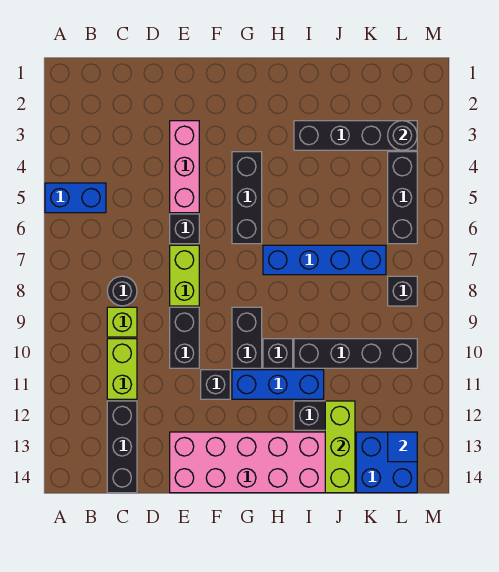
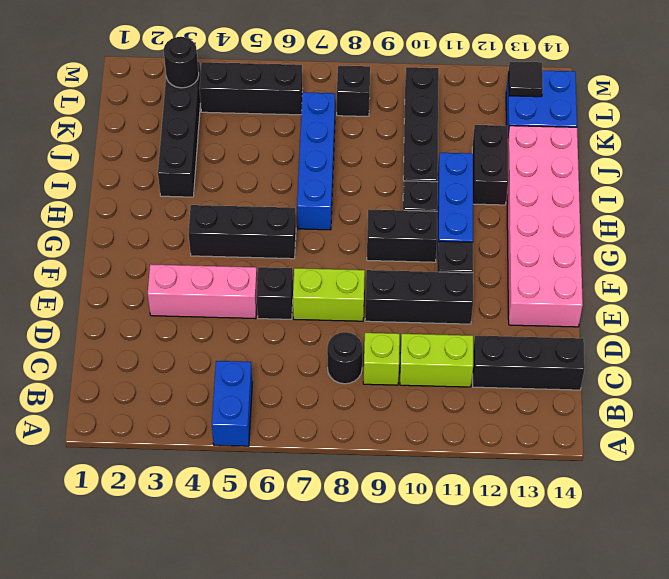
black 1x2 brick [170,307,199,368] -> black 1x3 brick [365,270,473,324]
lime 1x3 brick [325,401,355,493] -> none
blue 1x1 tile [388,432,417,462] -> black 1x1 tile [509,61,543,97]

